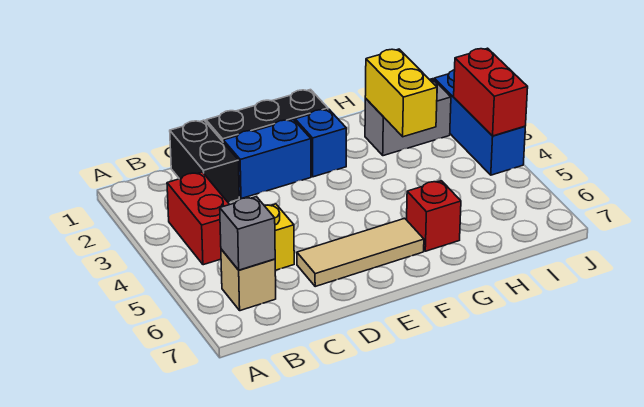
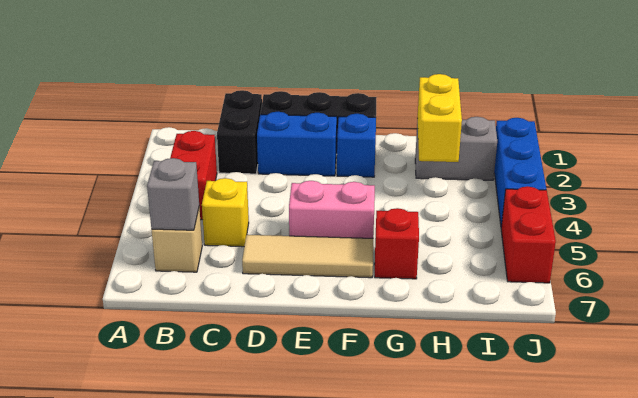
none -> pink 1x2 brick [289,181,375,238]
red 1x2 brick [454,48,528,136] -> red 1x2 brick moved to [501,186,556,283]

